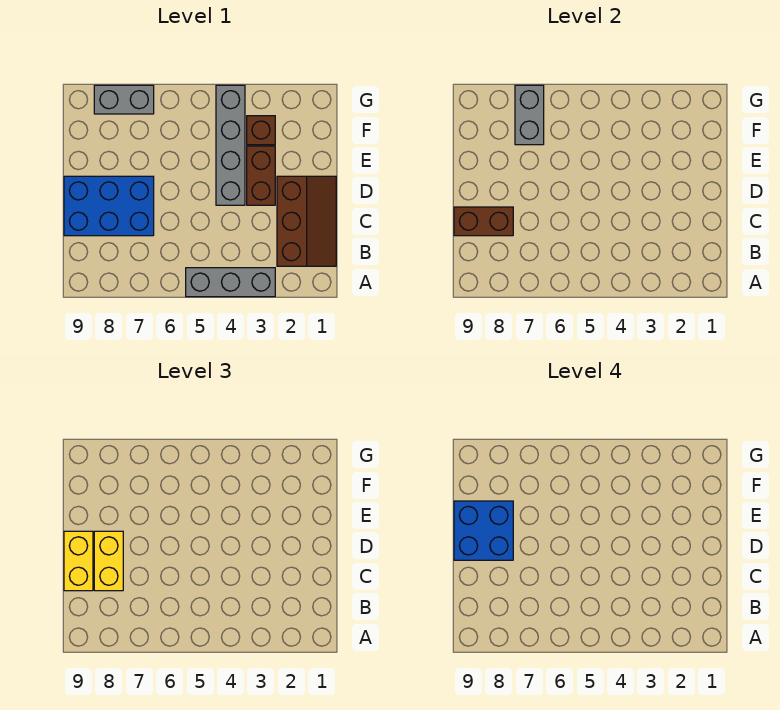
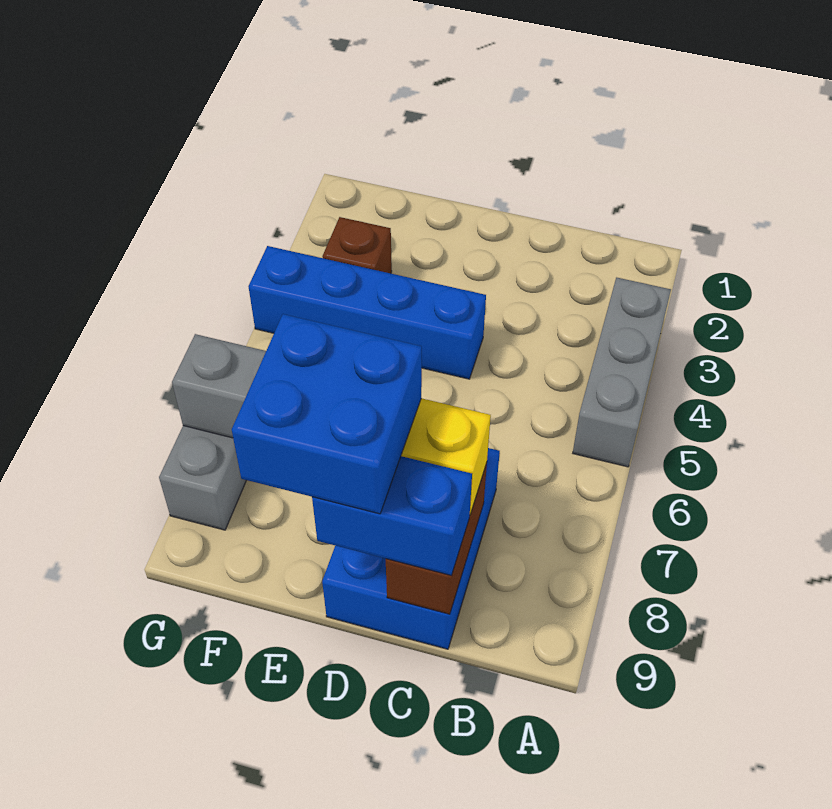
brown 2x3 slope [277,176,336,266] -> none
yellow 1x2 brick [64,531,93,591] -> blue 1x2 brick [312,456,472,576]
brown 1x2 brick [247,146,275,205] -> none
grey 1x4 brick [216,85,245,205] -> blue 1x4 brick [249,246,486,379]

